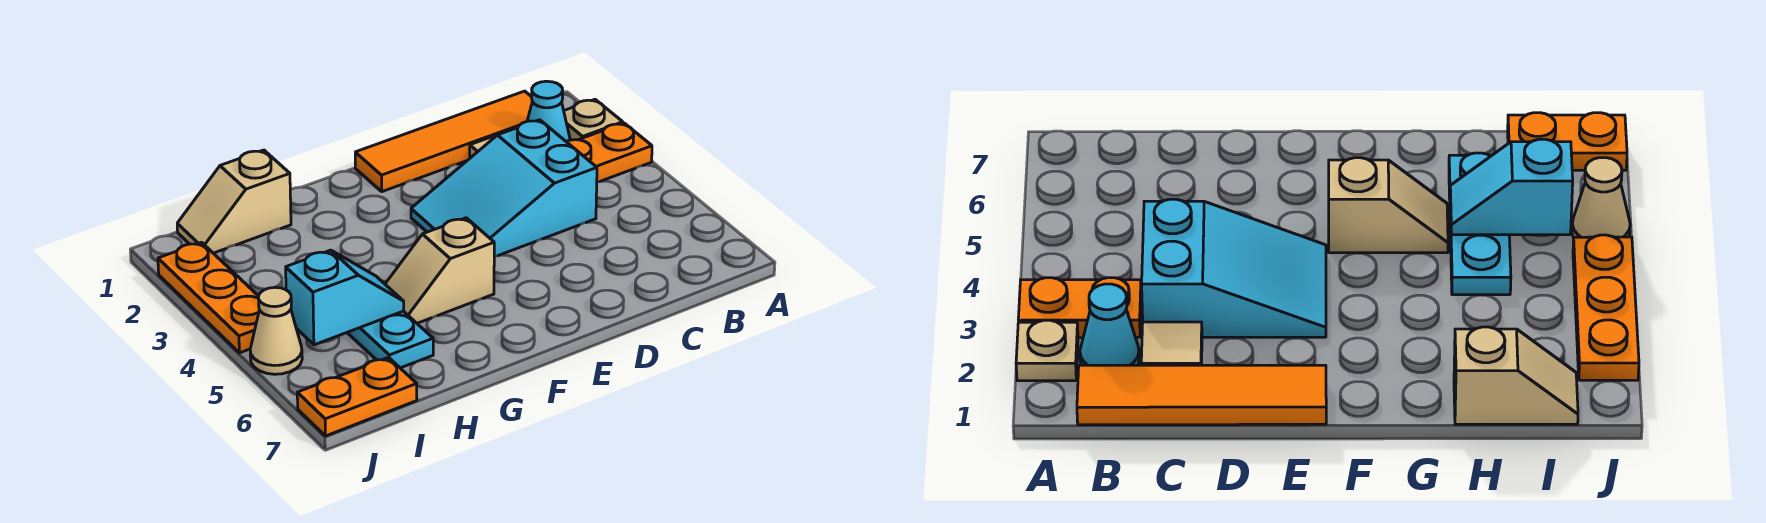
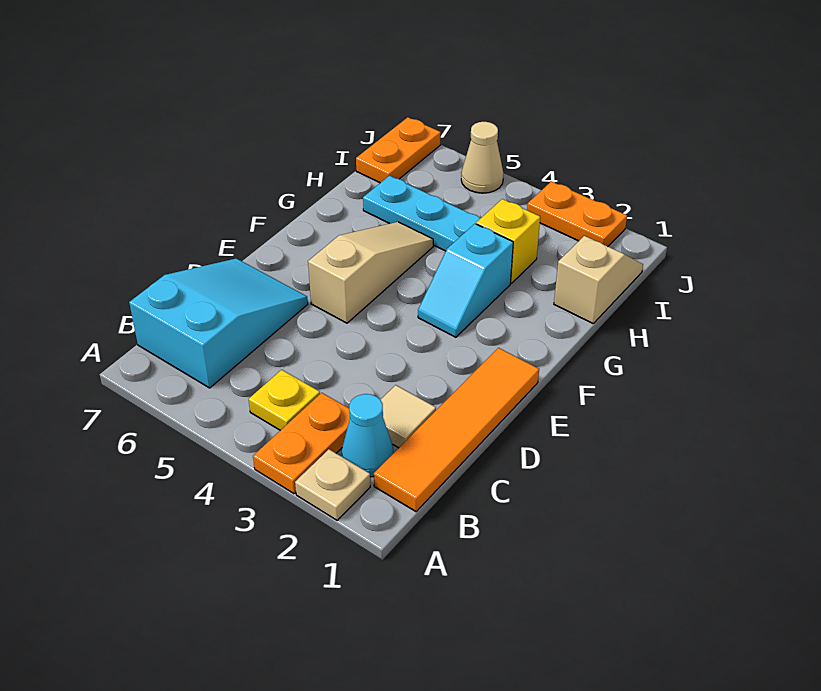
none -> yellow 1x1 plate [249,370,320,430]
cyan 2x3 slope [411,120,597,257] -> cyan 2x3 slope moved to [129,258,308,388]
tan 1x2 slope [385,218,494,323] -> tan 1x3 slope [308,222,433,323]
none -> yellow 1x1 brick [476,199,540,283]
cyan 1x2 slope [286,250,404,345] -> cyan 1x2 slope moved to [418,224,513,337]
orange 1x3 plate [158,242,259,353] -> orange 1x2 plate [527,181,627,247]

